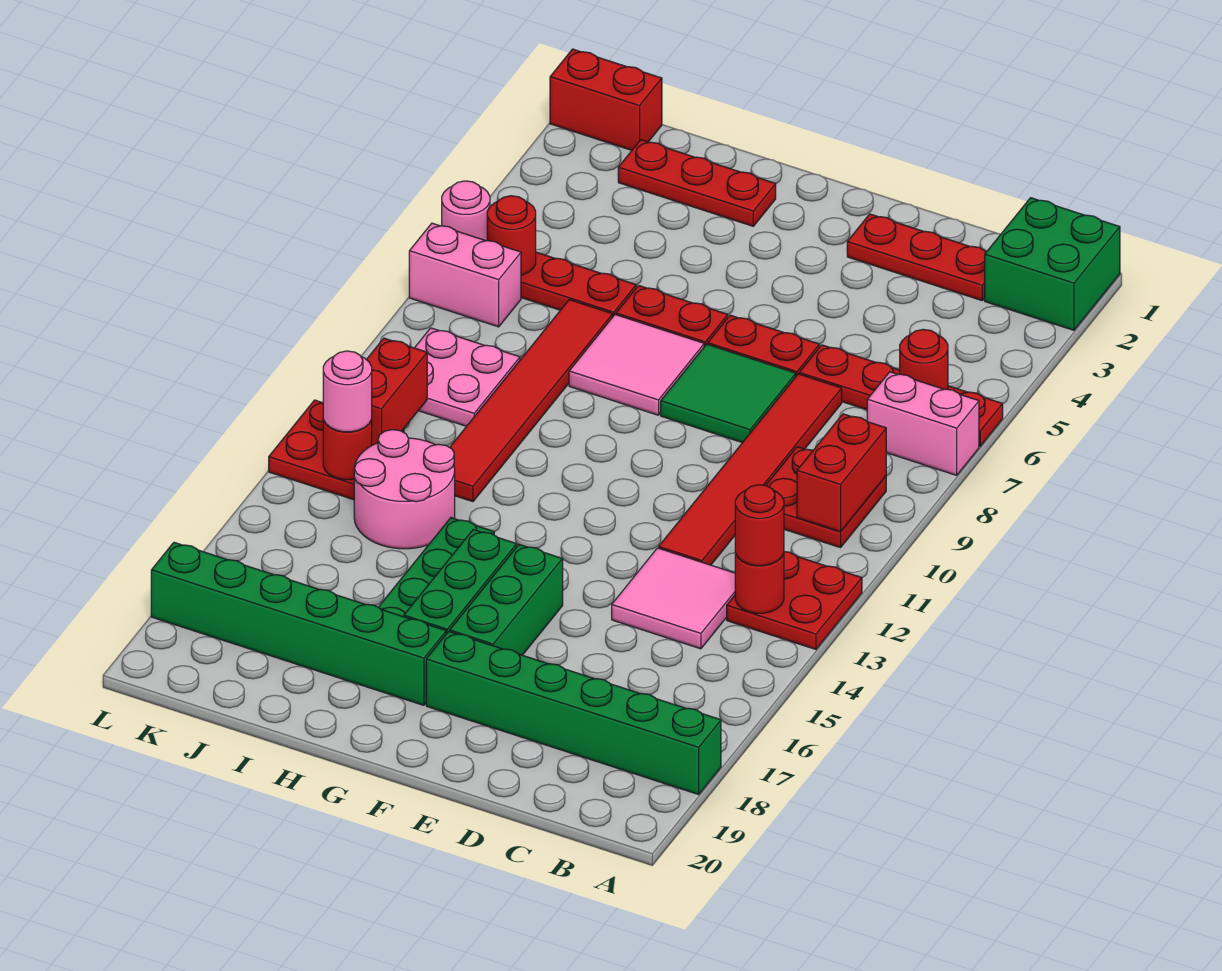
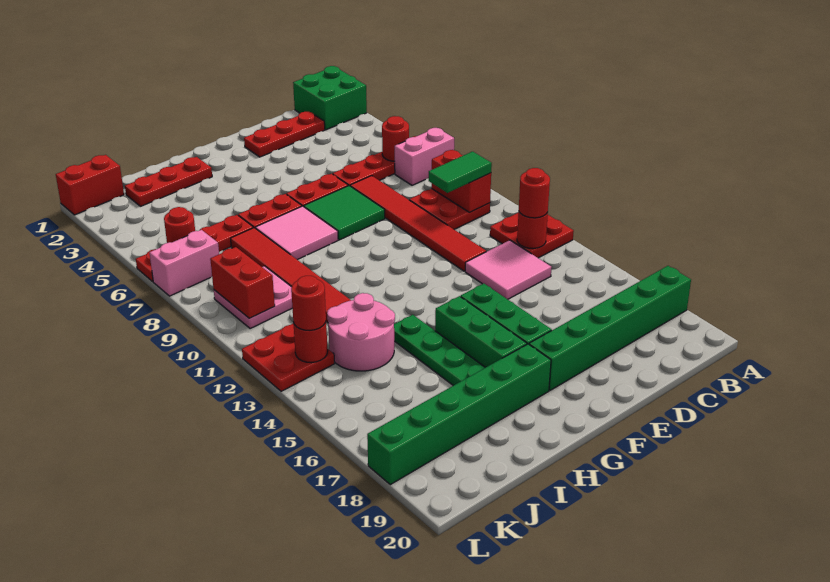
none -> green 1x2 tile [429,151,492,193]
red 1x2 brick [366,338,427,445] -> red 1x2 brick moved to [210,247,275,318]
pink 1x1 round brick [323,351,372,432] -> red 1x1 round brick [291,276,326,331]
pink 1x1 round brick [442,181,490,241] -> none

